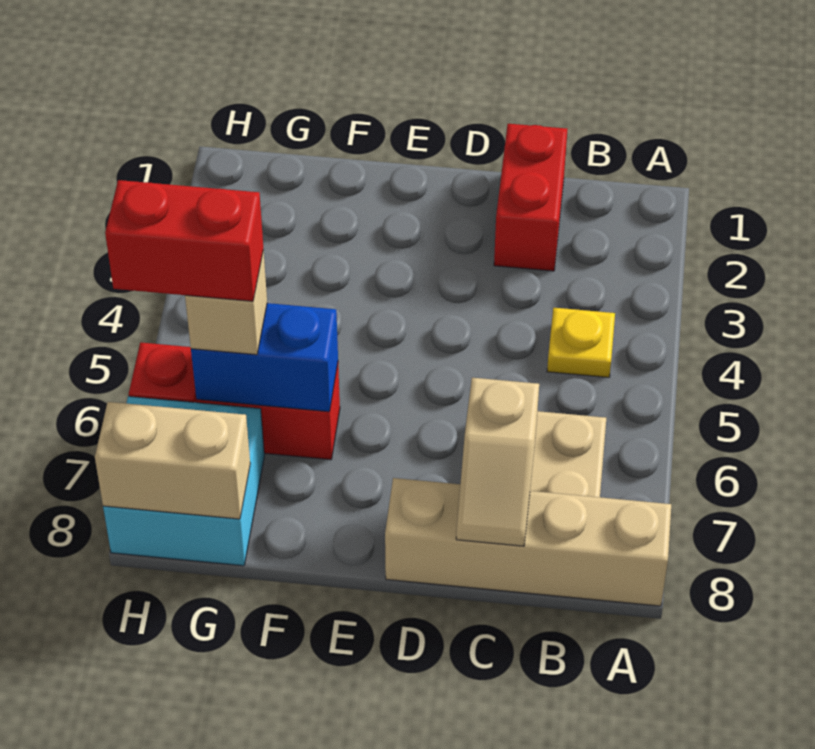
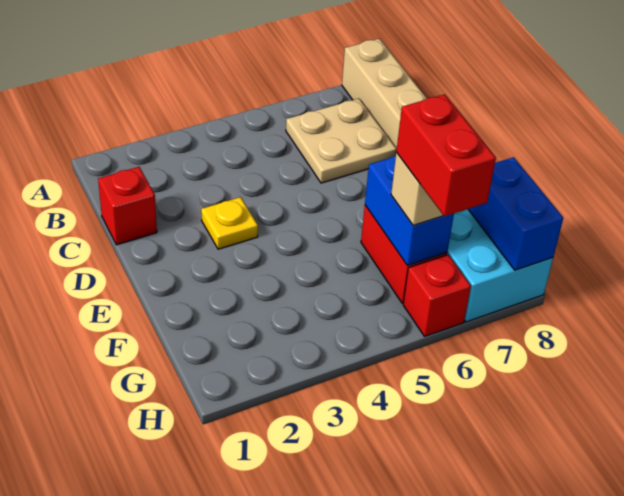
yellow 1x1 plate [547,308,615,377] -> yellow 1x1 plate moved to [201,197,258,249]
red 1x2 brick [494,124,567,271] -> red 1x1 brick [98,167,157,245]
tan 1x2 slope [456,378,539,546] -> none
tan 1x2 brick [95,402,250,519] -> blue 1x2 brick [468,157,563,270]

